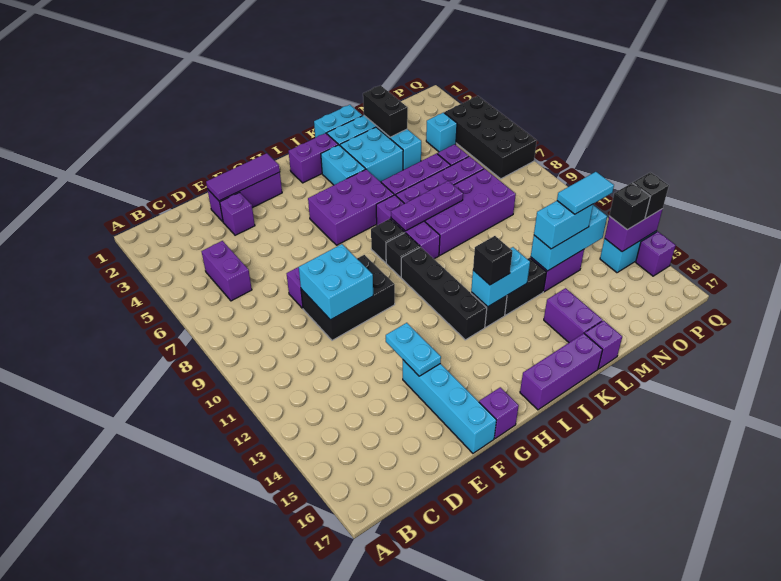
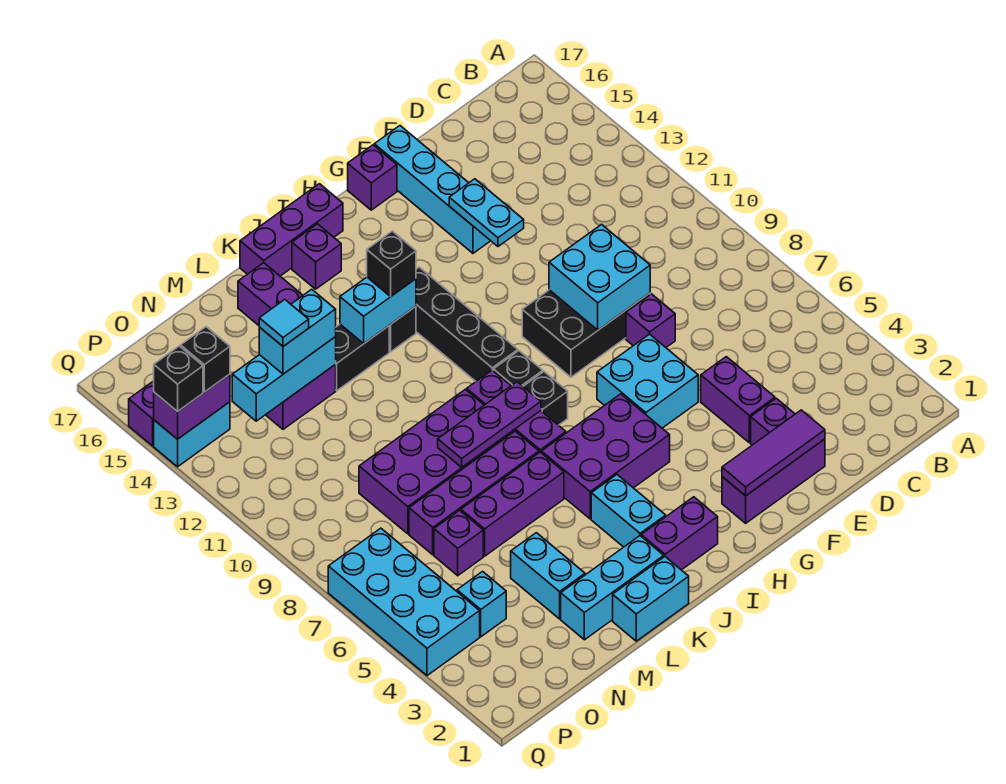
purple 1x2 brick [202,241,252,301] -> purple 1x2 brick moved to [701,357,775,443]
cyan 2x2 brick [340,127,403,182] -> cyan 2x2 brick moved to [597,334,698,428]
purple 1x1 brick [585,321,622,369] -> purple 1x1 brick moved to [292,224,341,289]
black 1x2 brick [363,85,408,137] -> none
cyan 1x2 tile [557,172,614,214] -> cyan 1x1 tile [259,300,309,346]
black 2x4 brick [444,96,537,179] -> cyan 2x4 brick [328,528,480,676]

